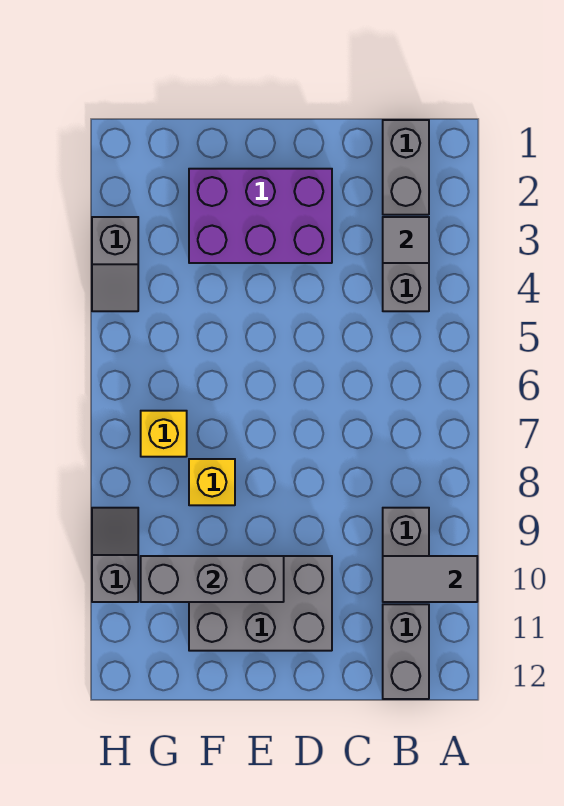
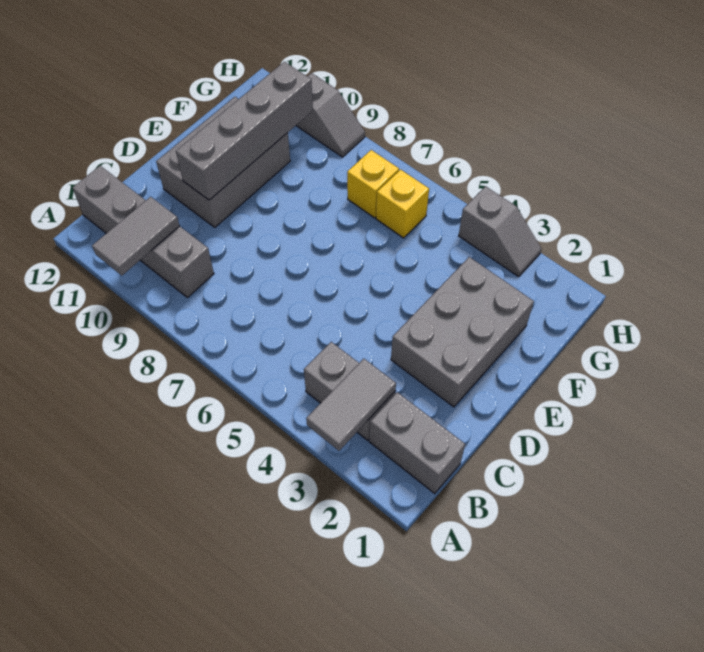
grey 1x1 tile [383,217,429,263] -> grey 1x2 tile [306,359,396,451]
purple 2x3 brick [189,169,332,263] -> grey 2x3 brick [391,257,534,407]
grey 1x3 brick [141,556,284,602] -> grey 1x4 brick [176,62,313,200]
yellow 1x1 brick [189,459,235,505] -> yellow 1x1 brick moved to [376,170,429,238]
grey 1x2 slope [92,217,138,311] -> grey 1x2 slope turned to [459,186,541,277]

